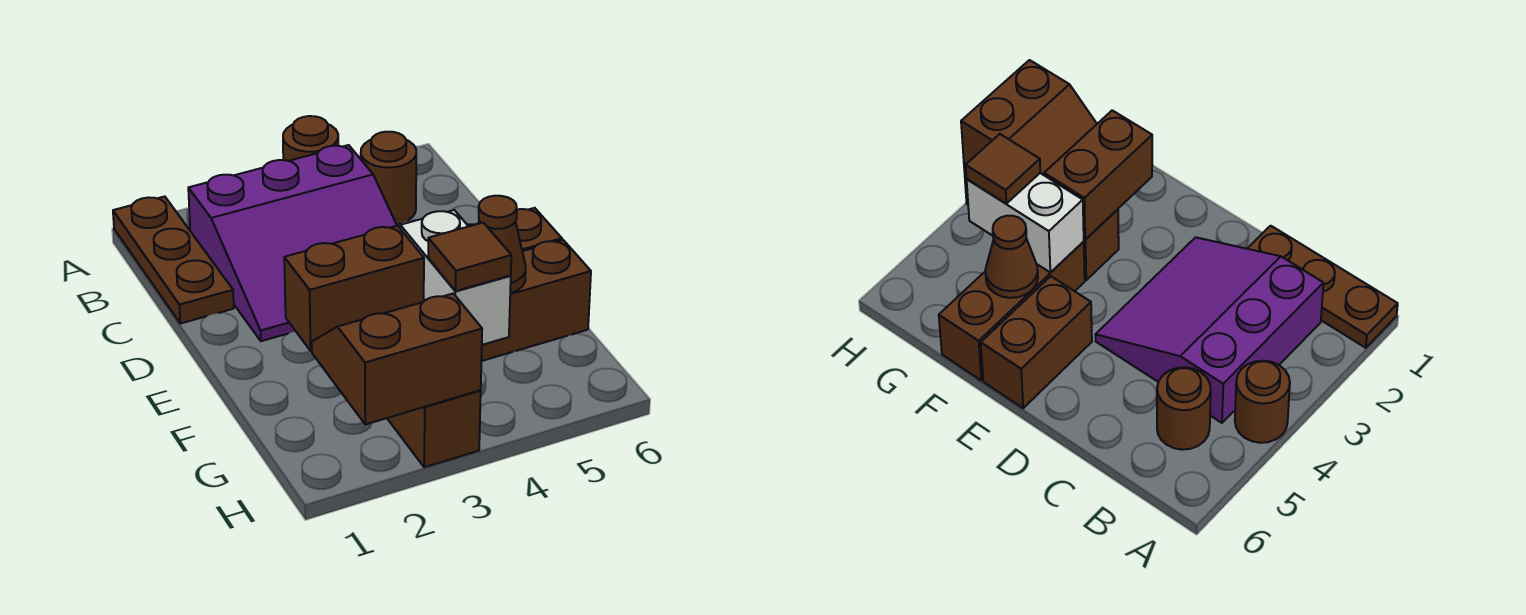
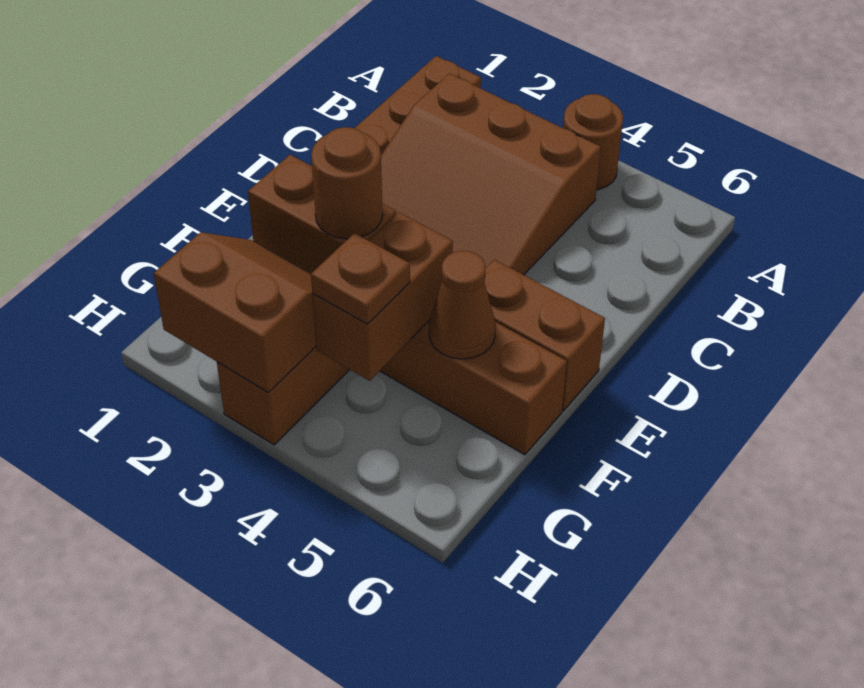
purple 3x3 slope [188,145,397,341] -> brown 3x3 slope [381,74,601,275]
brown 1x1 round brick [361,132,416,224] -> brown 1x1 round brick moved to [311,127,383,239]
white 1x2 brick [400,210,511,345] -> brown 1x2 brick [312,212,453,381]
brown 1x1 tile [428,223,511,291] -> brown 1x1 plate [311,233,410,324]

